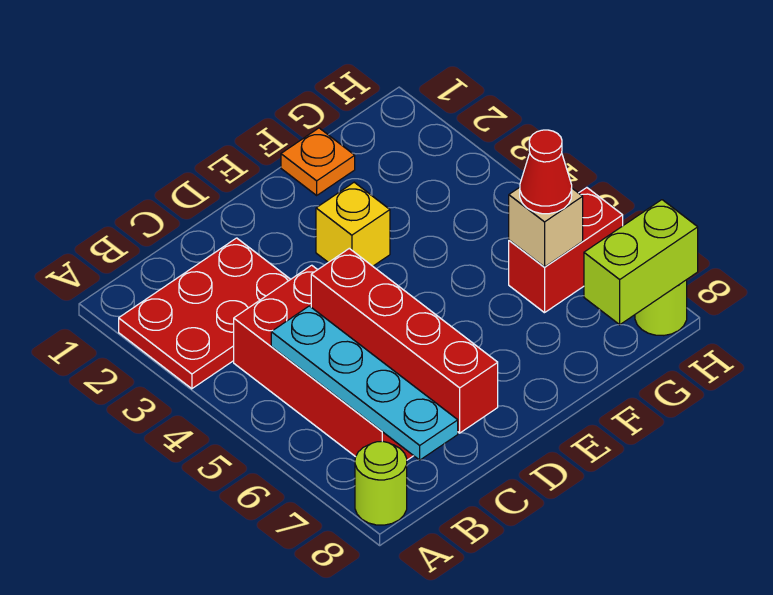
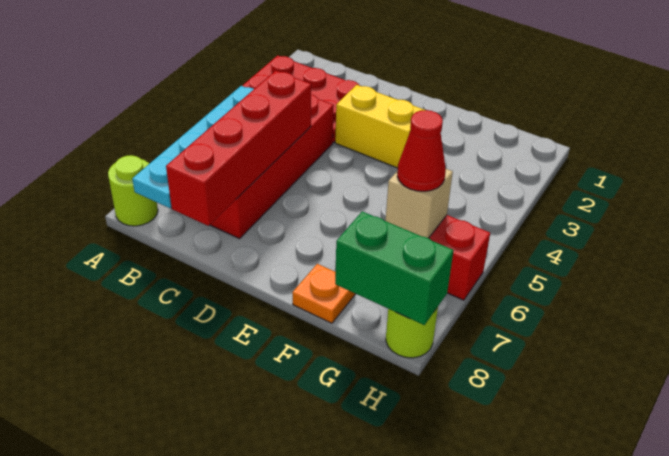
yellow 1x1 brick [316,182,390,266] -> yellow 1x2 brick [335,85,424,168]
orange 1x1 plate [281,128,355,195] -> orange 1x1 plate moved to [292,264,355,323]
lime 1x2 brick [584,200,698,325] -> green 1x2 brick [335,211,454,325]

